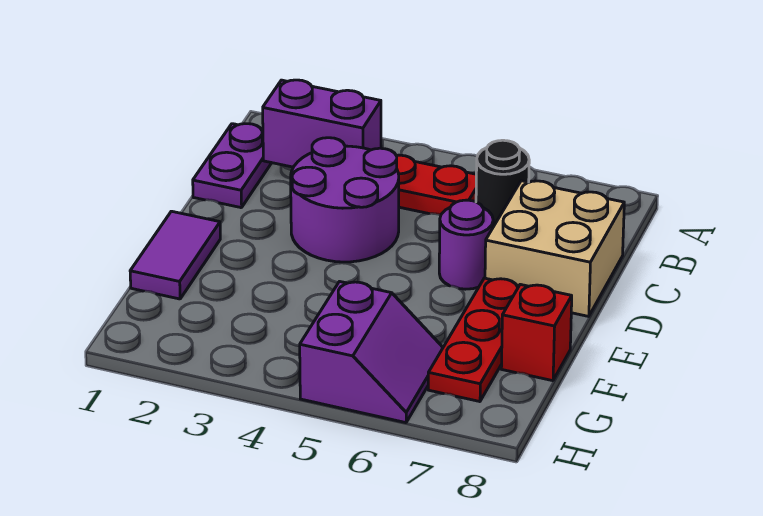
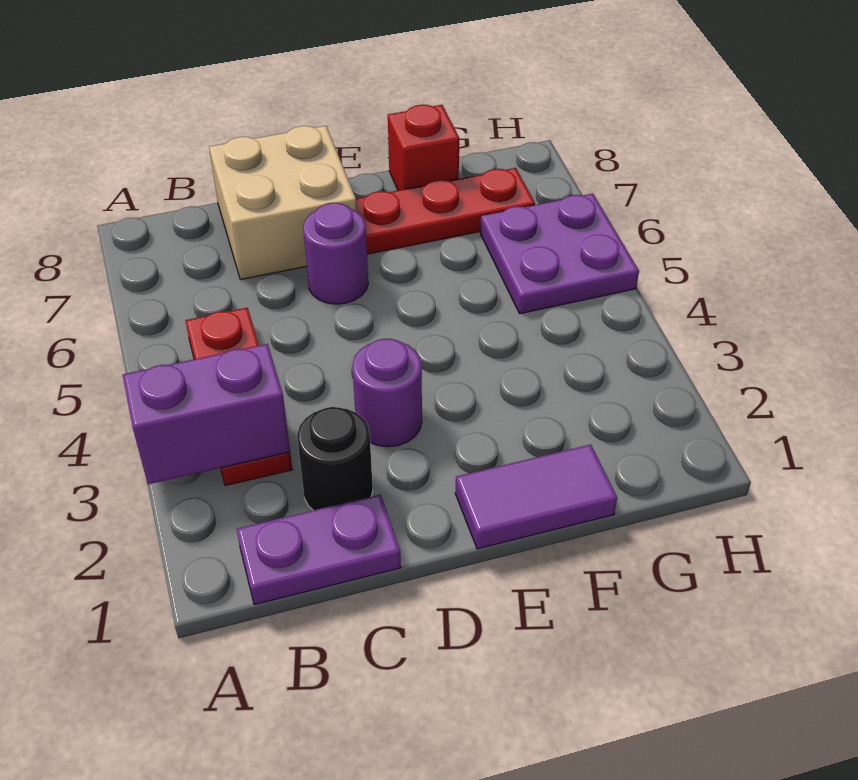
purple 1x2 brick [263,80,381,167] -> purple 1x2 brick turned to [123,344,290,484]
black 1x1 round brick [476,140,529,226] -> black 1x1 round brick moved to [297,407,373,510]
purple 2x2 round brick [291,138,399,262] -> purple 1x1 round brick [352,339,422,447]
purple 2x2 slope [300,282,443,423] -> purple 2x2 plate [480,193,639,314]

